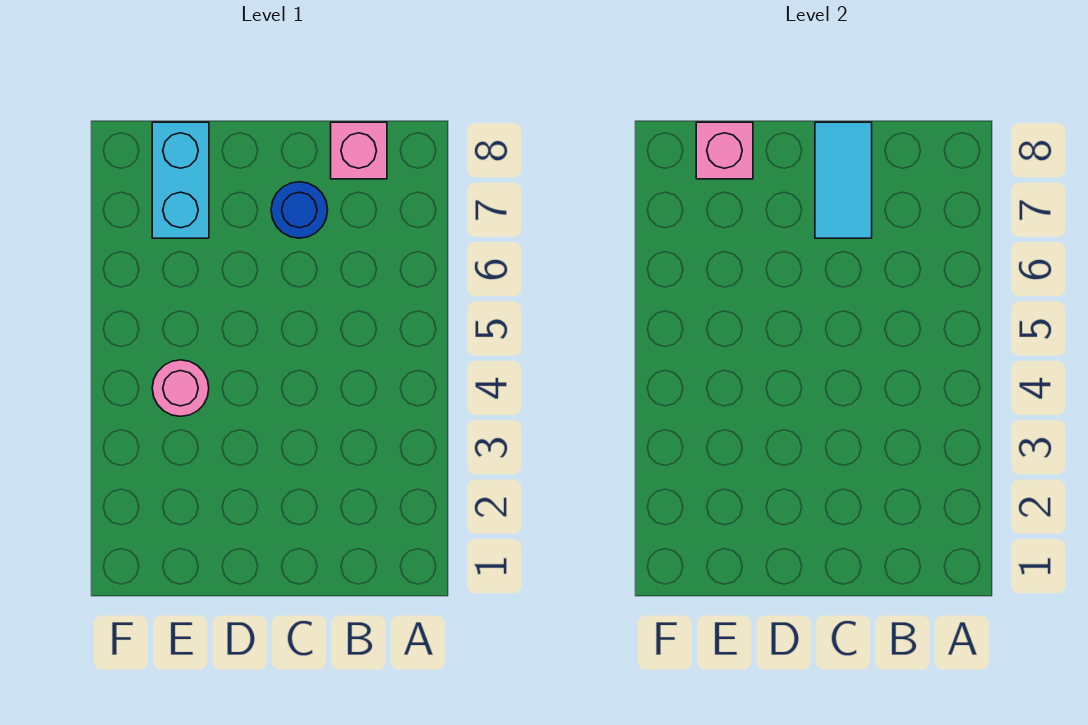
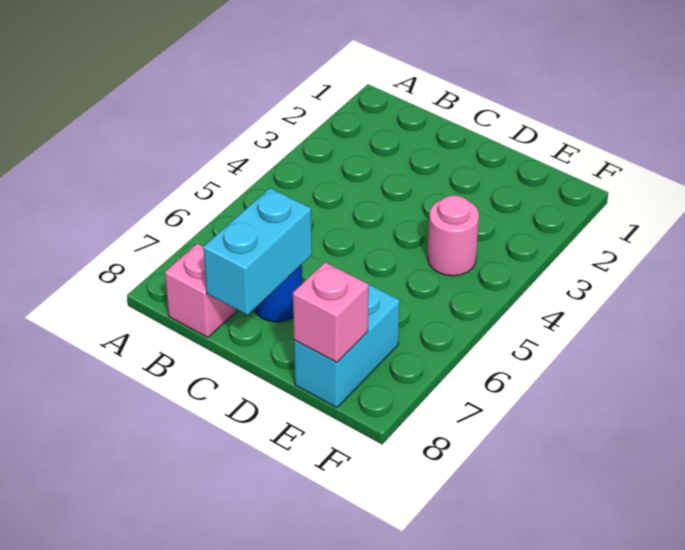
cyan 1x2 tile [815,122,872,238] -> cyan 1x2 brick [203,188,312,315]

